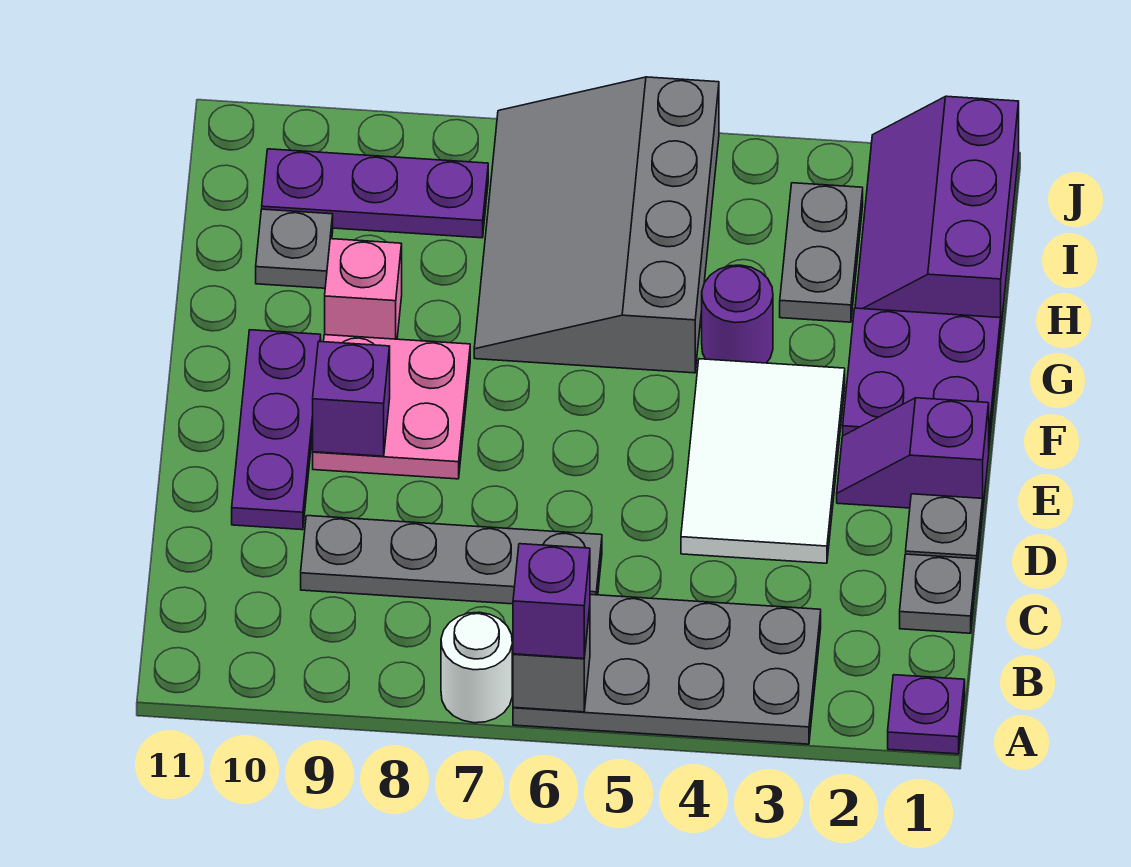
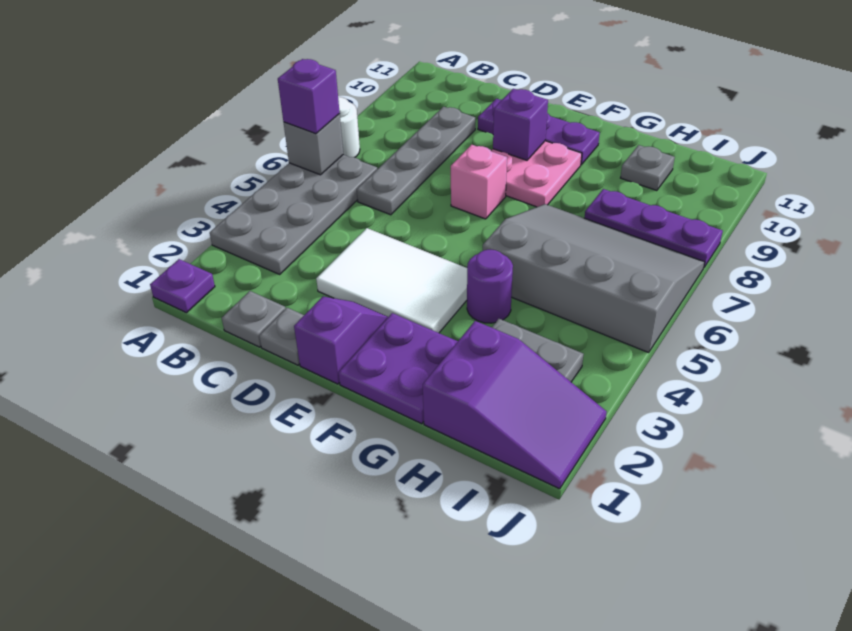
pink 1x1 brick [325,239,402,339] -> pink 1x1 brick moved to [451,145,507,219]
purple 2x3 slope [855,96,1019,325] -> purple 2x3 slope turned to [423,321,607,489]
purple 1x3 plate [262,149,488,238] -> purple 1x3 plate turned to [585,189,723,267]

